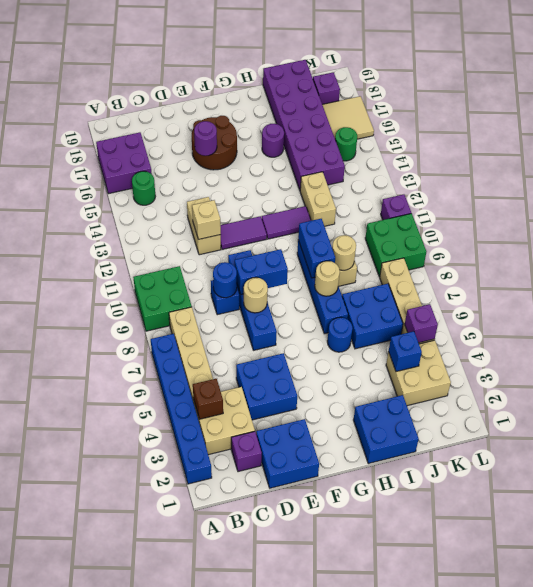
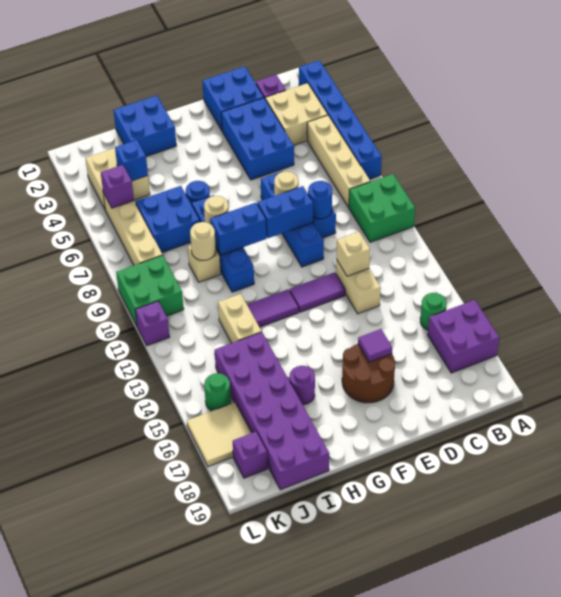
brown 1x1 brick [193,379,223,419] -> none
blue 2x2 brick [236,353,297,420] -> blue 2x3 brick [221,98,294,180]
purple 1x1 round brick [194,121,217,156] -> purple 1x1 tile [358,329,392,362]
blue 1x2 brick [298,219,335,278] -> blue 1x2 brick turned to [210,203,267,255]

